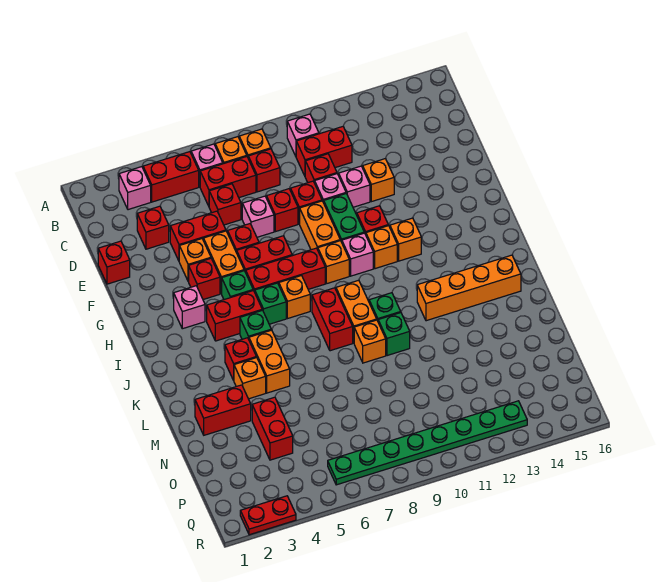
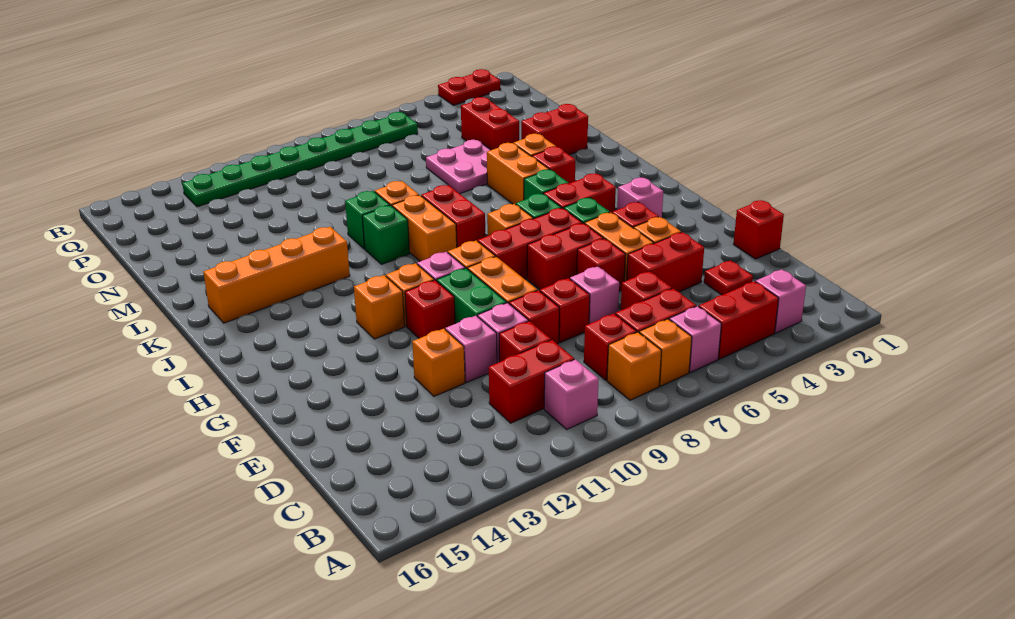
red 1x1 brick [137,206,169,249] -> red 1x1 plate [704,261,753,295]
none -> pink 2x2 plate [426,140,490,194]

